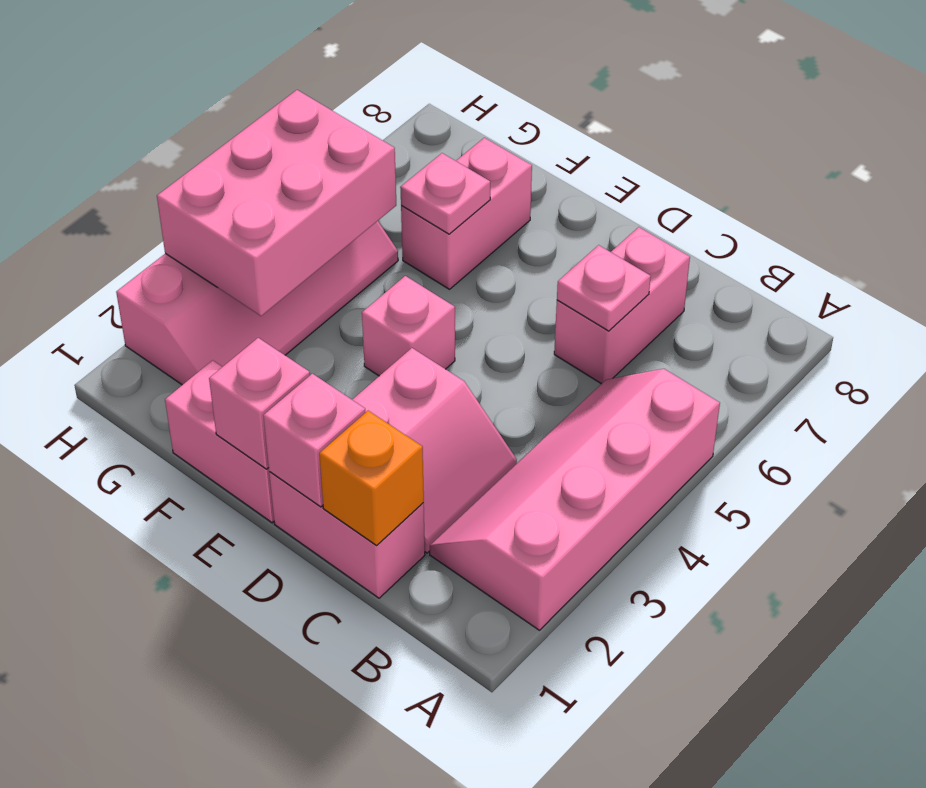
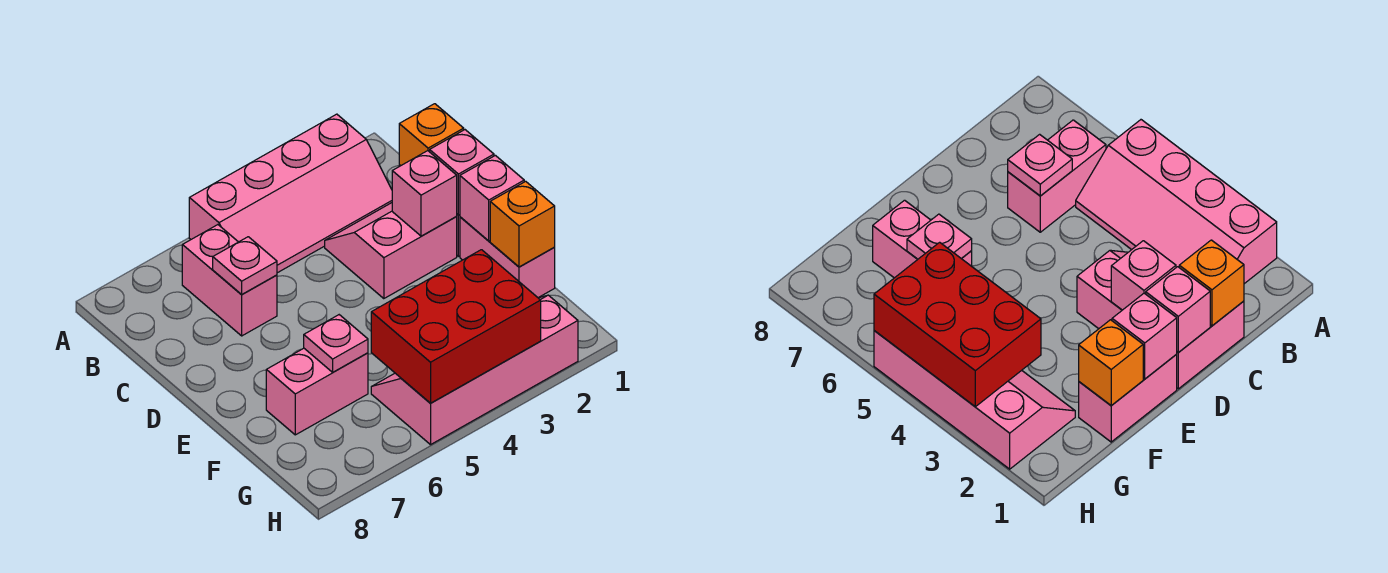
pink 1x2 brick [554,227,690,384] -> pink 1x2 brick turned to [182,225,277,336]
pink 1x1 brick [362,276,455,376] -> pink 1x1 brick moved to [392,151,457,236]
none -> orange 1x1 brick [490,181,555,267]
pink 2x3 brick [157,90,396,316] -> red 2x3 brick [371,250,541,403]

